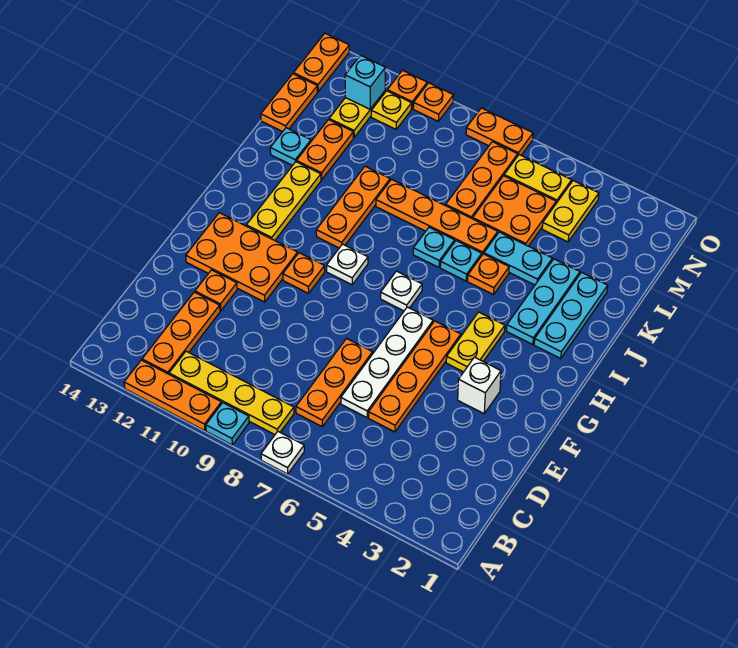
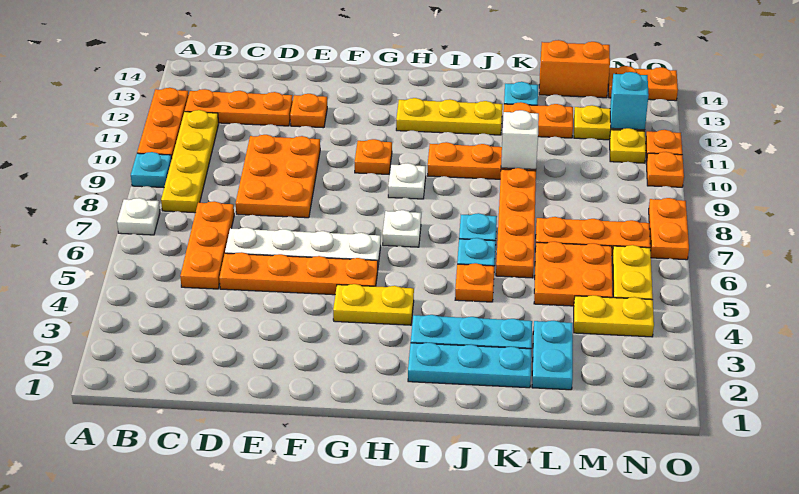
orange 1x3 plate [296,339,373,427] -> orange 1x3 plate turned to [180,201,234,289]
white 1x1 brick [458,357,501,414] -> white 1x1 brick moved to [501,110,539,169]
orange 2x3 plate [186,213,298,302] -> orange 2x3 plate moved to [236,135,320,218]
cyan 1x2 plate [484,232,552,285] -> cyan 1x2 plate moved to [532,321,573,390]
orange 1x2 plate [261,74,317,132] -> orange 1x2 brick [539,40,610,98]

